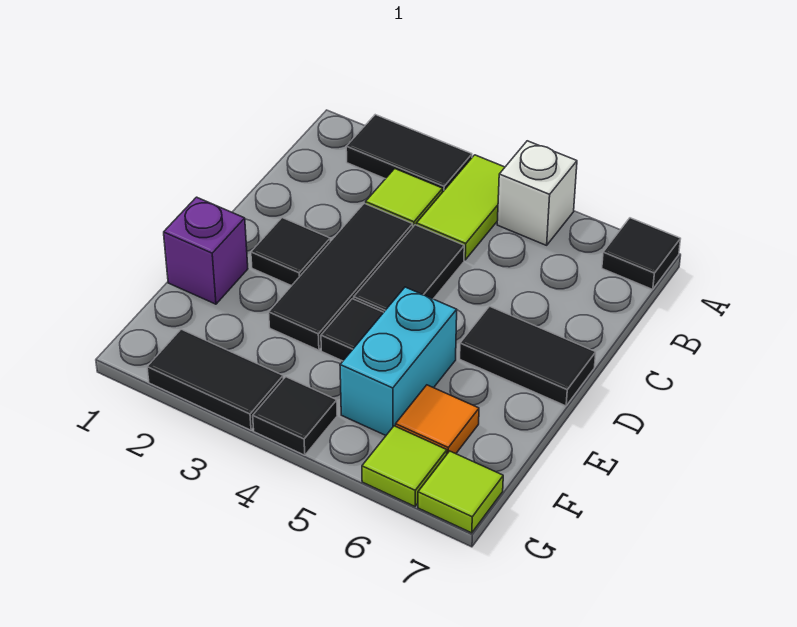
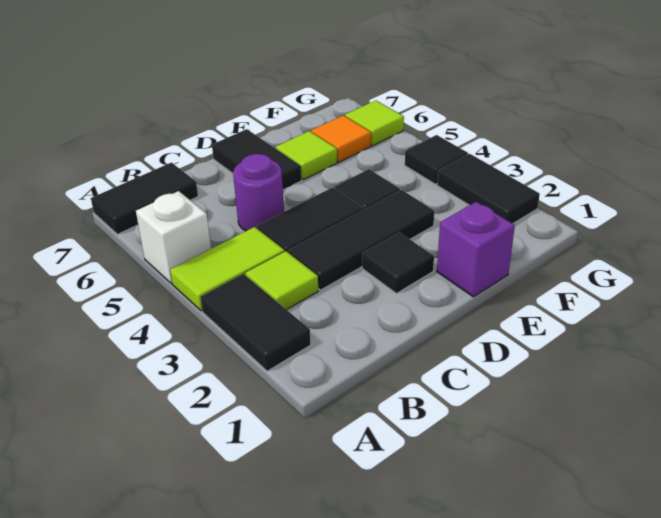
black 1x1 tile [602,218,680,290] -> black 1x2 tile [91,162,198,234]
none -> purple 1x1 round brick [233,154,284,231]
cyan 1x2 brick [340,287,457,435] -> none
lime 1x1 tile [418,451,503,533] -> lime 1x1 tile moved to [276,131,337,180]

